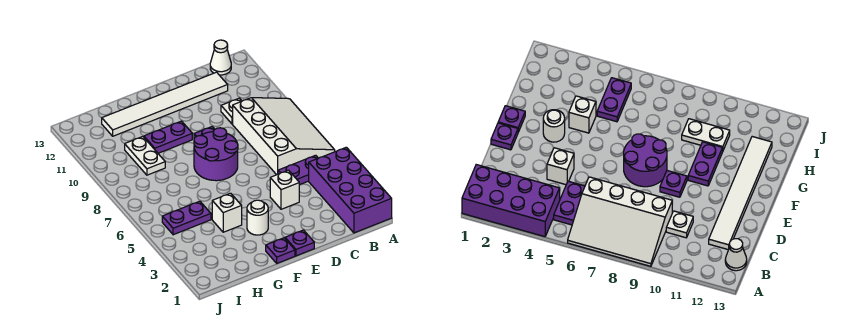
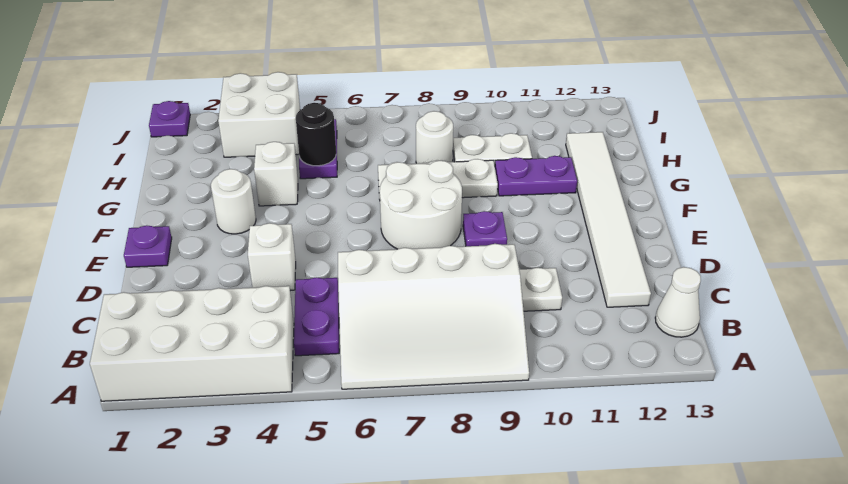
purple 2x4 brick [309,147,392,233] -> white 2x4 brick [90,286,294,401]
purple 2x2 round brick [194,128,238,181] -> white 2x2 round brick [380,161,462,249]
purple 1x1 plate [266,238,295,264] -> purple 1x1 plate moved to [149,101,190,137]
purple 1x2 plate [144,121,192,153] -> purple 1x2 plate turned to [495,156,577,196]
none -> white 1x3 plate [378,159,498,199]
none -> black 1x1 round brick [296,103,336,166]
none -> white 1x1 round brick [416,111,453,163]
none -> white 2x2 brick [218,72,300,157]

